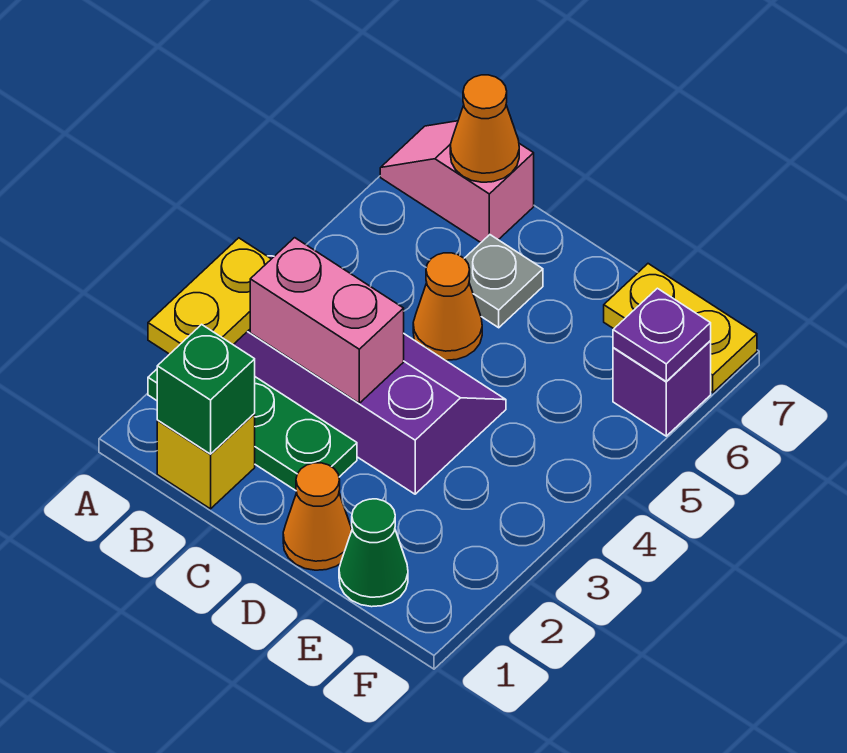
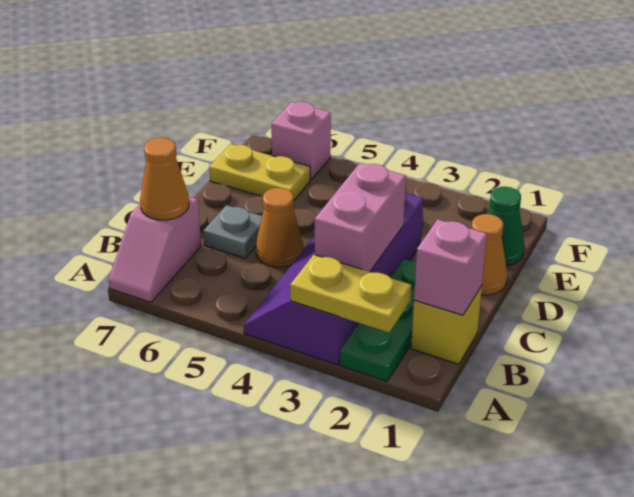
green 1x1 brick [157,324,255,454] -> pink 1x1 brick [414,219,487,315]
yellow 1x2 plate [604,264,757,393] -> yellow 1x2 plate turned to [209,144,310,200]
purple 1x1 brick [613,341,711,436] -> pink 1x1 brick [271,102,331,180]
purple 1x1 plate [613,288,711,382] -> none

